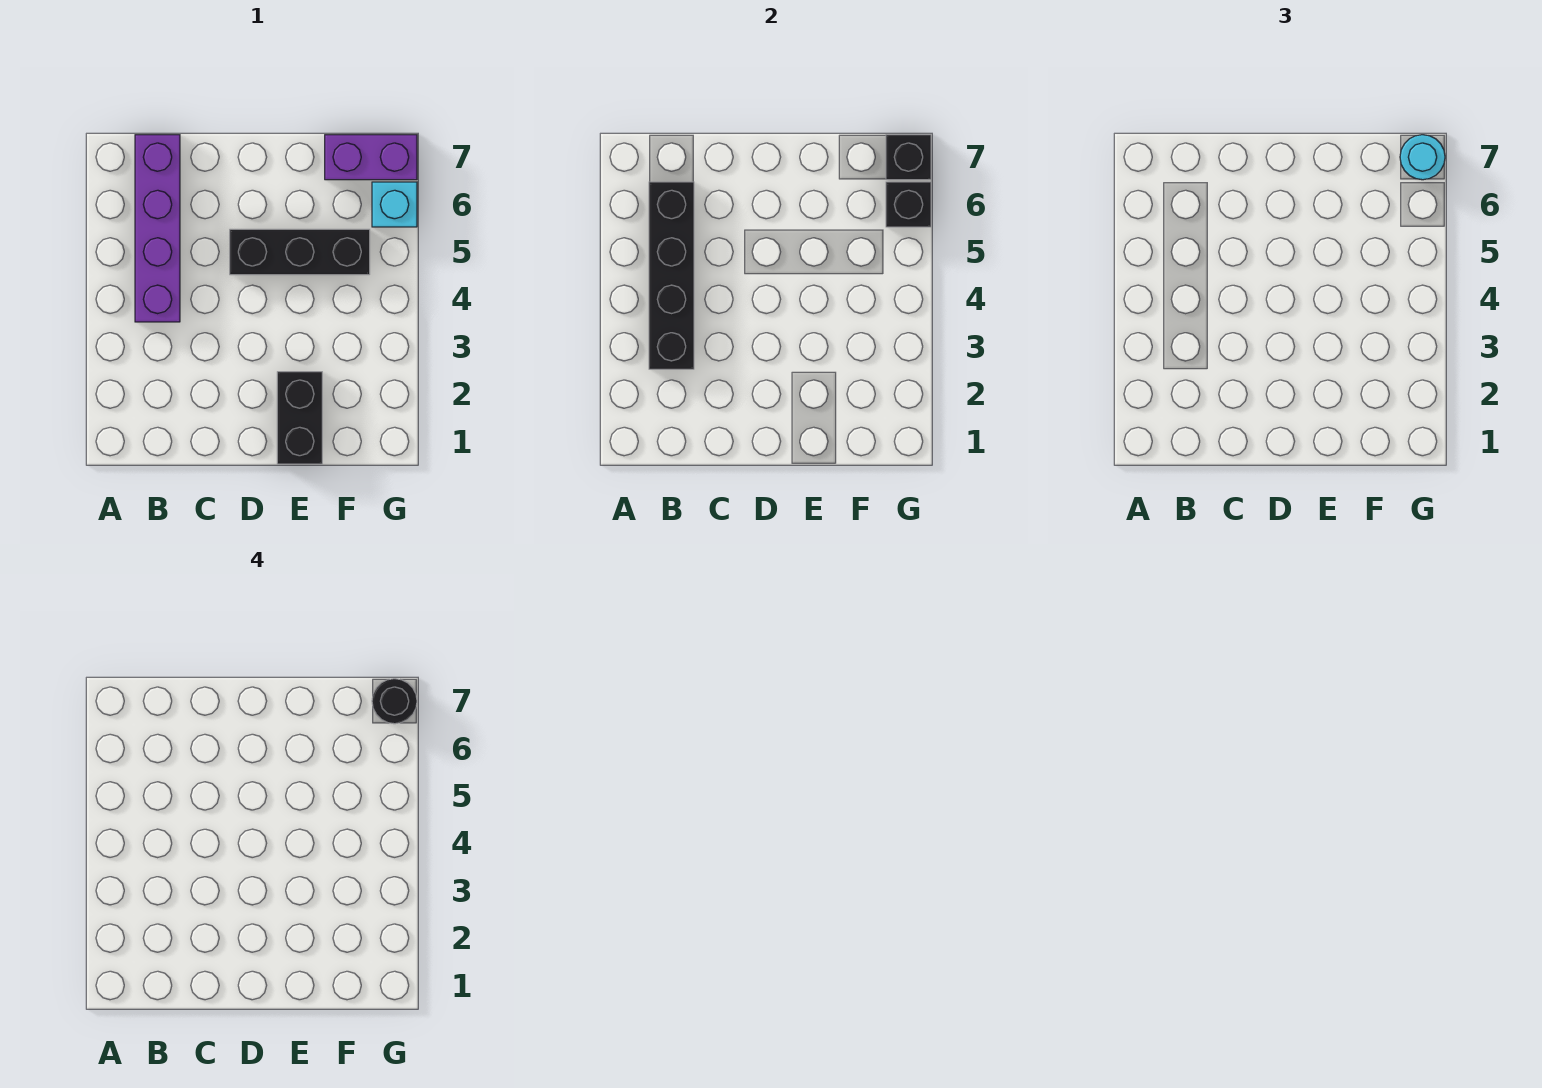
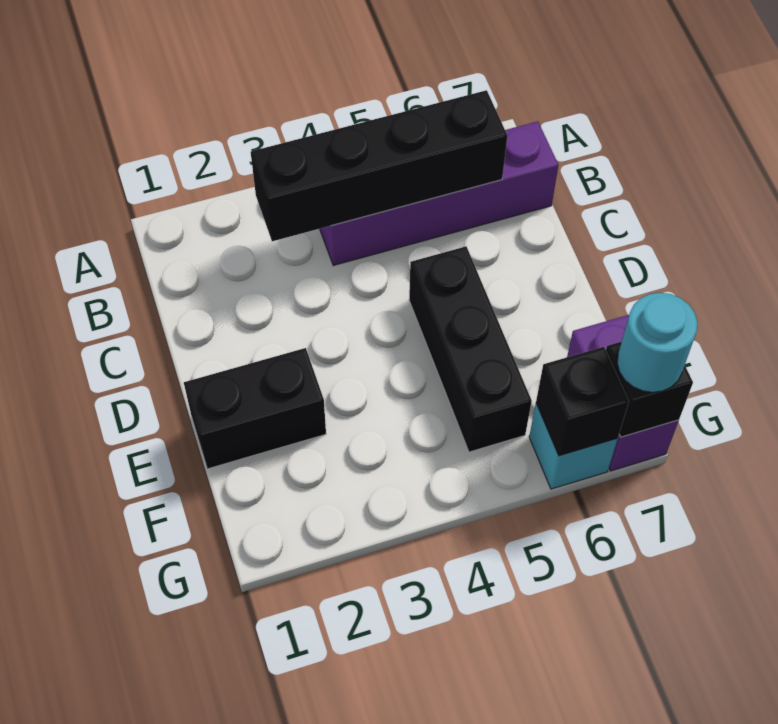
black 1x1 round brick [372,679,417,724] -> none

